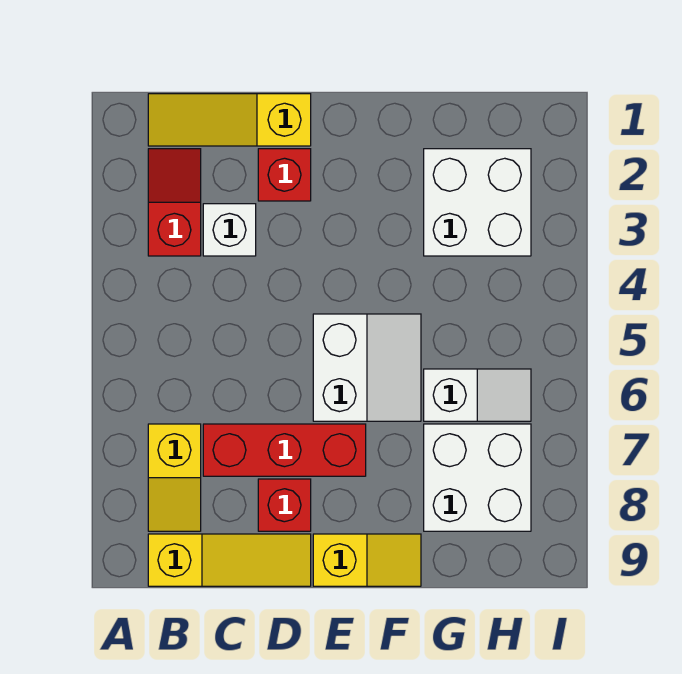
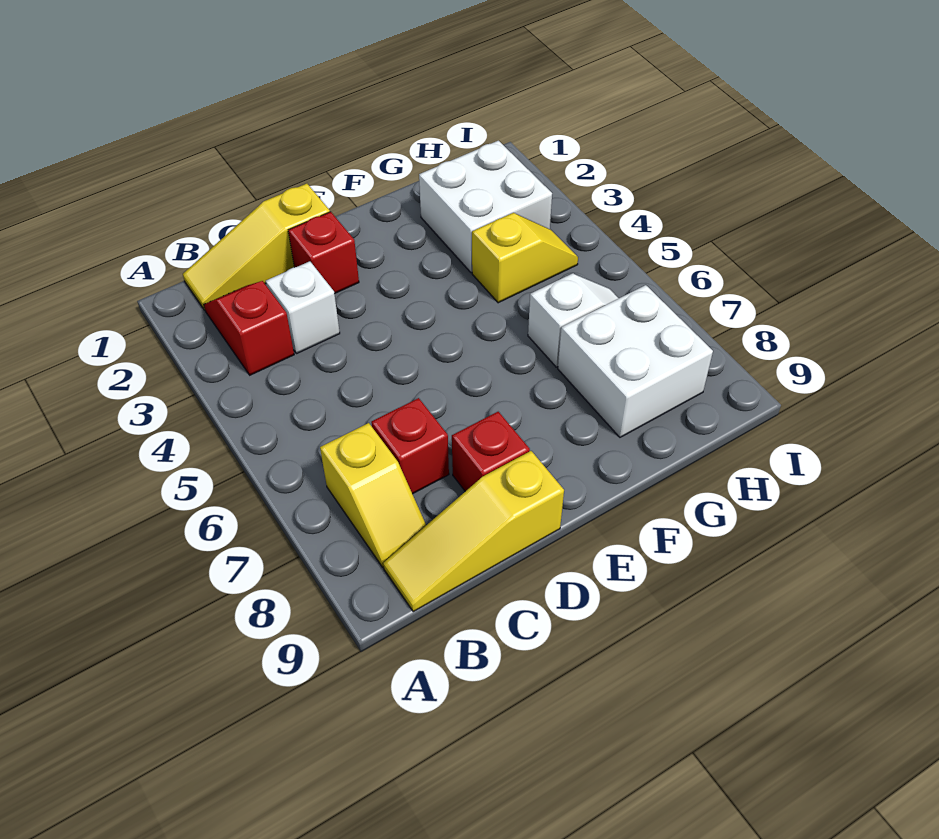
yellow 1x3 slope [148,534,311,586] -> yellow 1x3 slope turned to [383,451,564,612]
red 1x3 brick [203,424,366,476] -> red 1x1 brick [371,398,449,494]
white 2x2 slope [313,314,421,421] -> none
yellow 1x2 slope [313,534,421,586] -> yellow 1x2 slope moved to [472,213,578,303]

